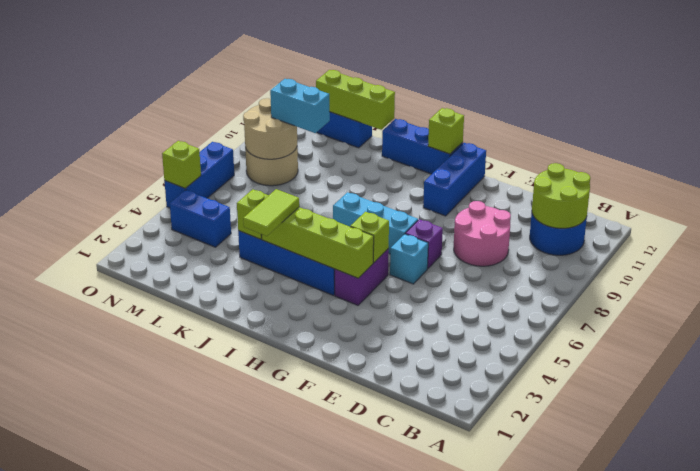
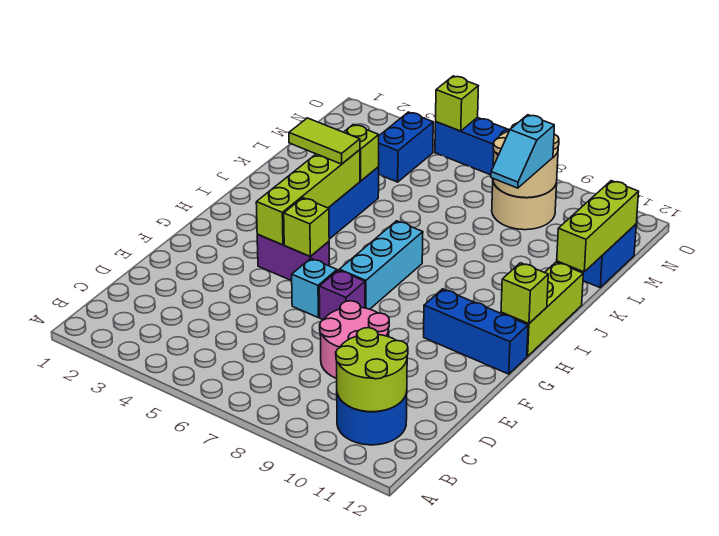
blue 1x3 brick [382,119,463,174] -> lime 1x3 brick [501,262,583,356]
cyan 1x2 brick [270,79,330,133] -> cyan 1x2 slope [491,115,554,188]

